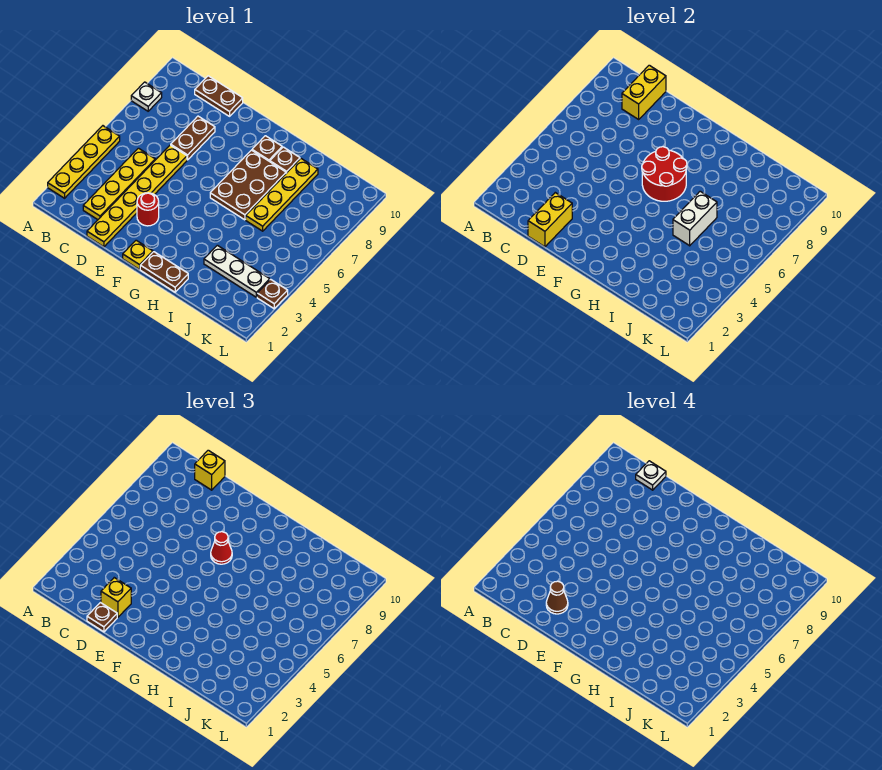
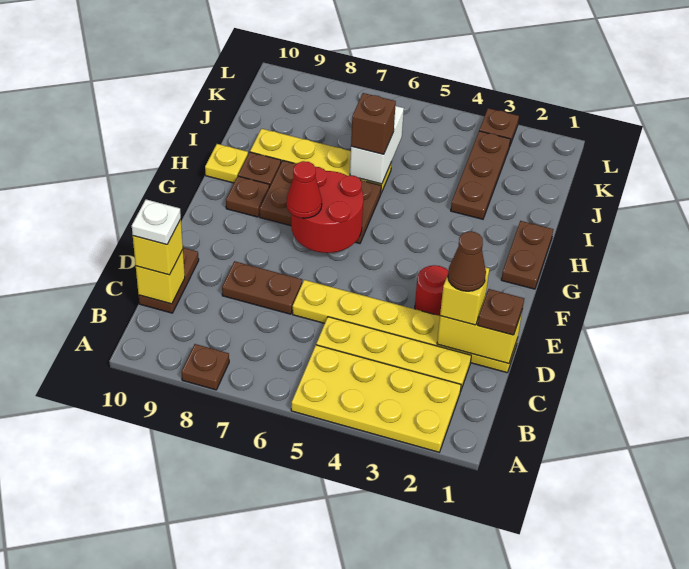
yellow 1x4 plate [48,126,120,198] -> yellow 2x4 plate [291,345,461,452]
white 1x1 plate [131,82,162,111] -> brown 1x1 plate [181,344,229,390]
yellow 1x2 brick [622,65,666,119] -> yellow 1x1 brick [136,249,185,304]
yellow 1x1 plate [123,240,153,270] -> yellow 1x1 plate moved to [205,144,248,183]
white 1x3 plate [204,245,270,297] -> brown 1x3 plate [451,131,511,219]
white 1x2 brick [673,191,717,246] -> white 1x2 brick turned to [350,106,404,184]
none -> brown 1x1 brick [351,93,396,154]

